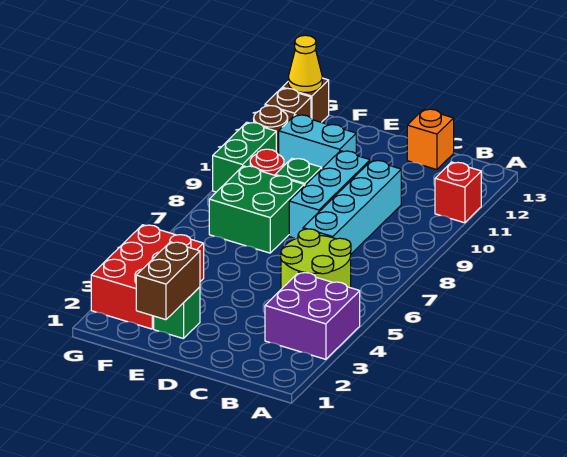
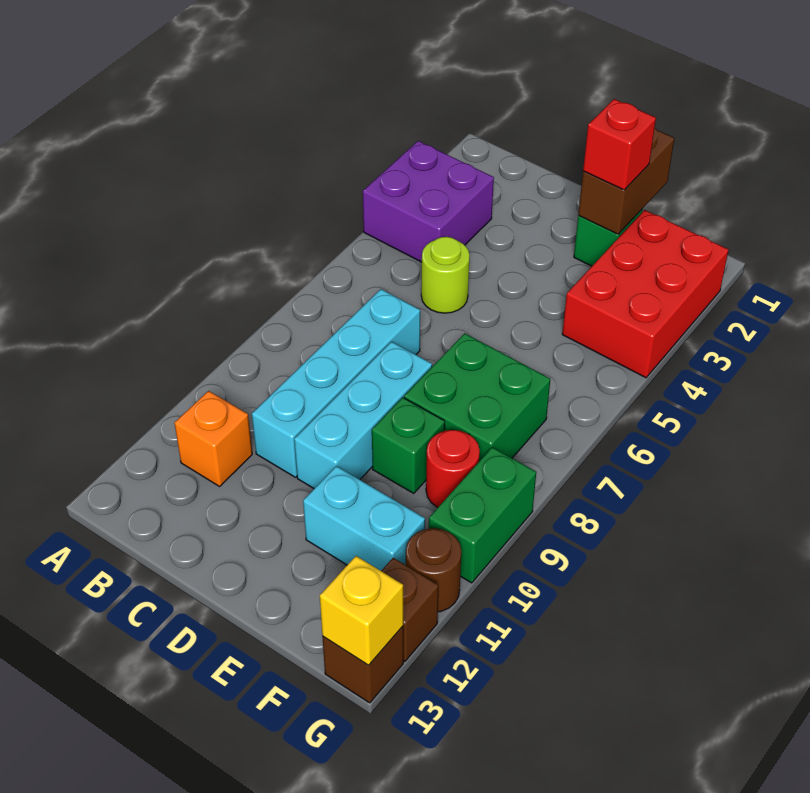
red 1x1 brick [435,162,481,223] -> red 1x1 brick moved to [583,99,656,190]
lime 2x2 round brick [281,229,351,289] -> lime 1x1 round brick [421,237,470,313]
orange 1x1 brick [407,109,454,170] -> orange 1x1 brick moved to [174,391,252,486]
yellow 1x1 cone [288,35,322,92] -> yellow 1x1 brick [320,556,403,665]

